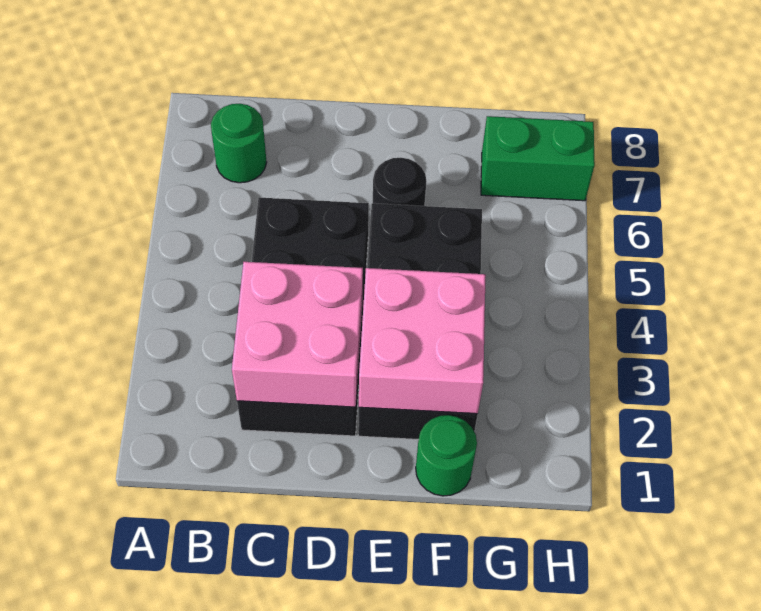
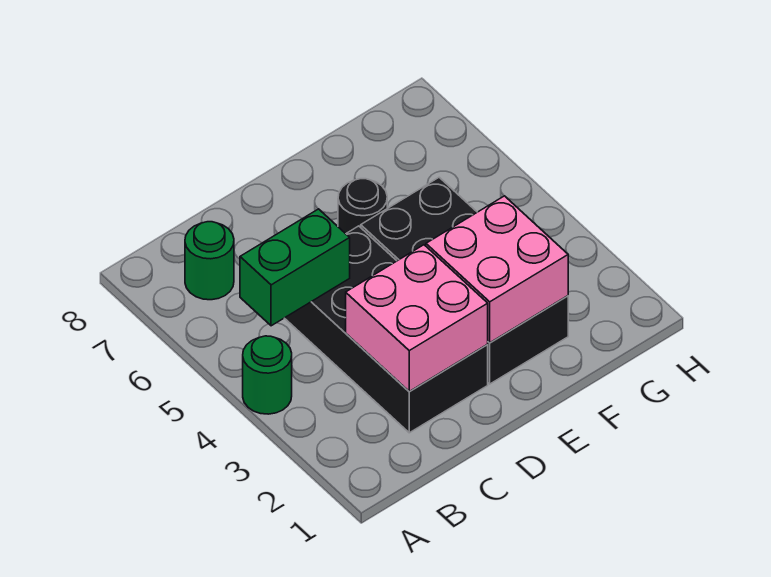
green 1x1 round brick [416,415,477,496] -> green 1x1 round brick moved to [243,336,292,414]
green 1x2 brick [481,116,595,201] -> green 1x2 brick moved to [240,209,350,326]

